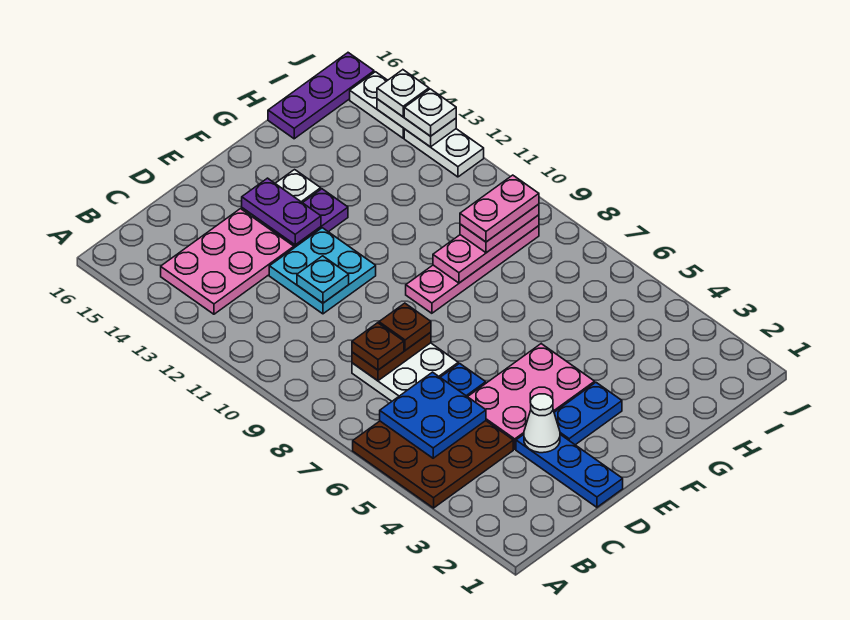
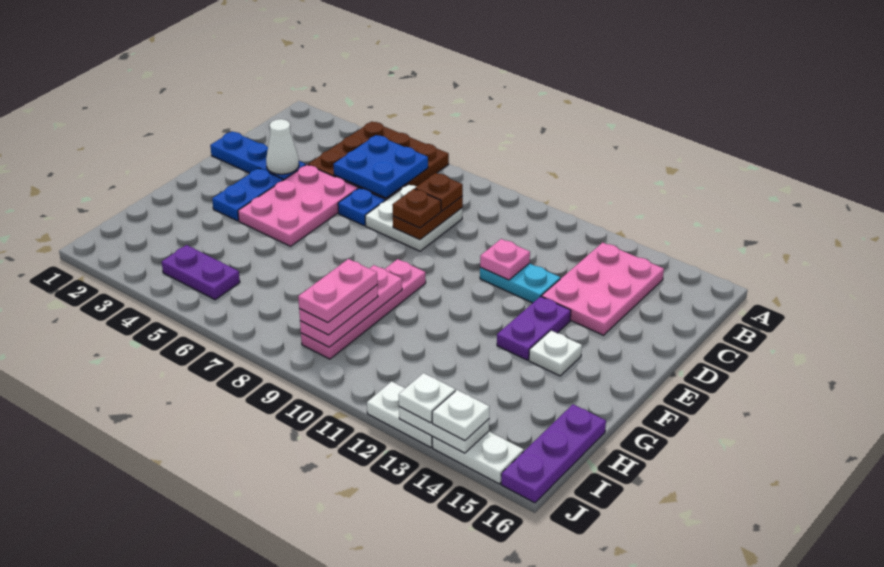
cyan 2x2 plate [269,228,376,314] -> cyan 1x2 plate [480,263,560,303]
cyan 1x1 plate [297,256,349,303] -> pink 1x1 plate [480,239,530,280]
purple 1x2 plate [242,178,321,245] -> purple 1x2 plate moved to [162,245,240,300]

